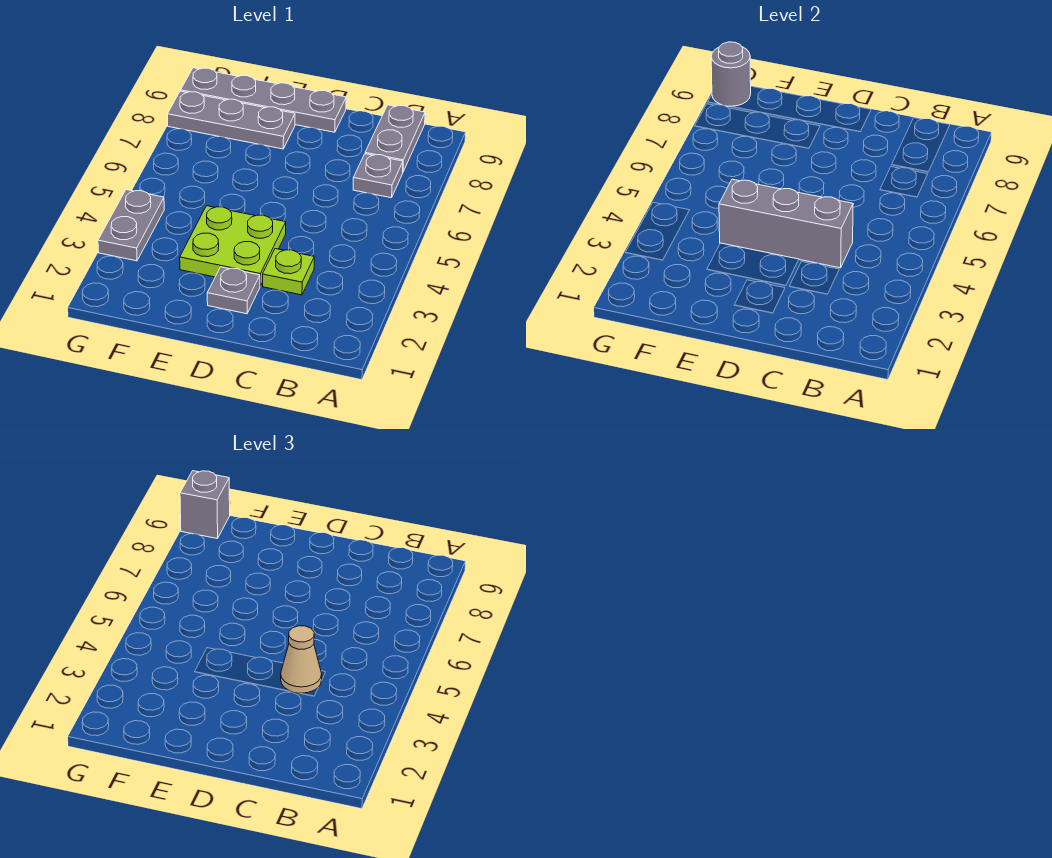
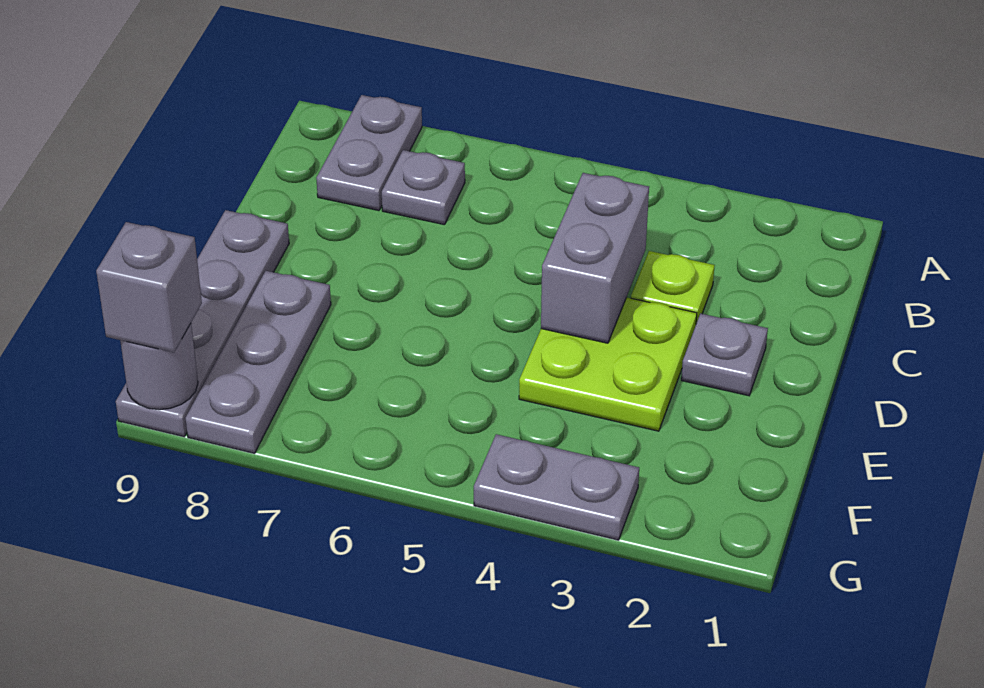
grey 1x2 plate [365,105,425,172] -> grey 1x2 plate turned to [316,95,422,211]
grey 1x3 brick [719,179,853,268] -> grey 1x2 brick [541,173,649,343]
tan 1x1 cone [281,626,322,693] -> none

